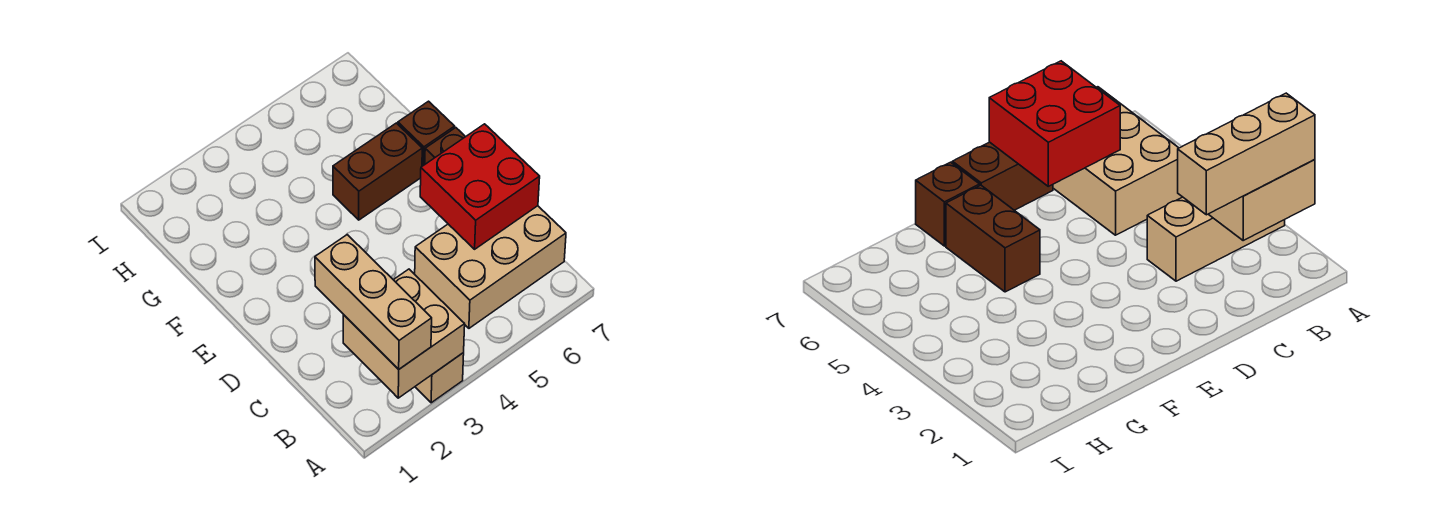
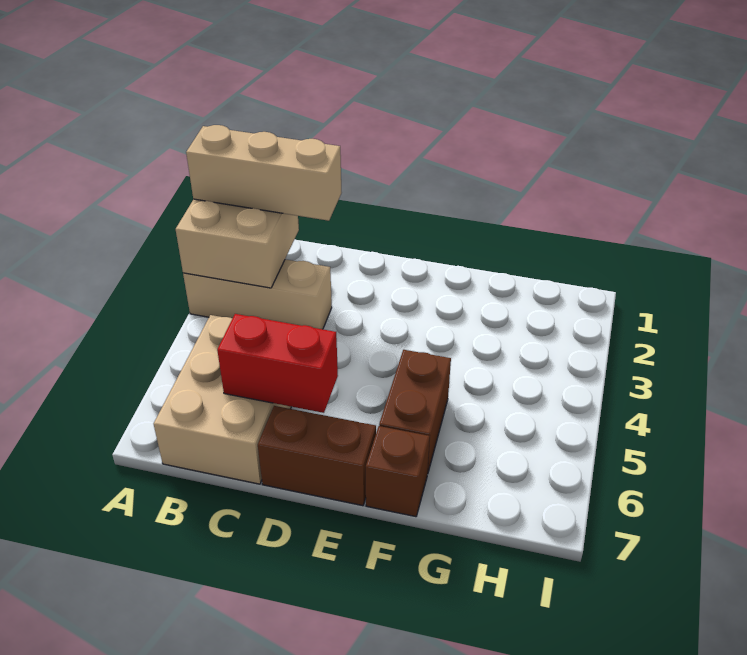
red 2x2 brick [420,124,540,249] -> red 1x2 brick [217,314,338,413]

